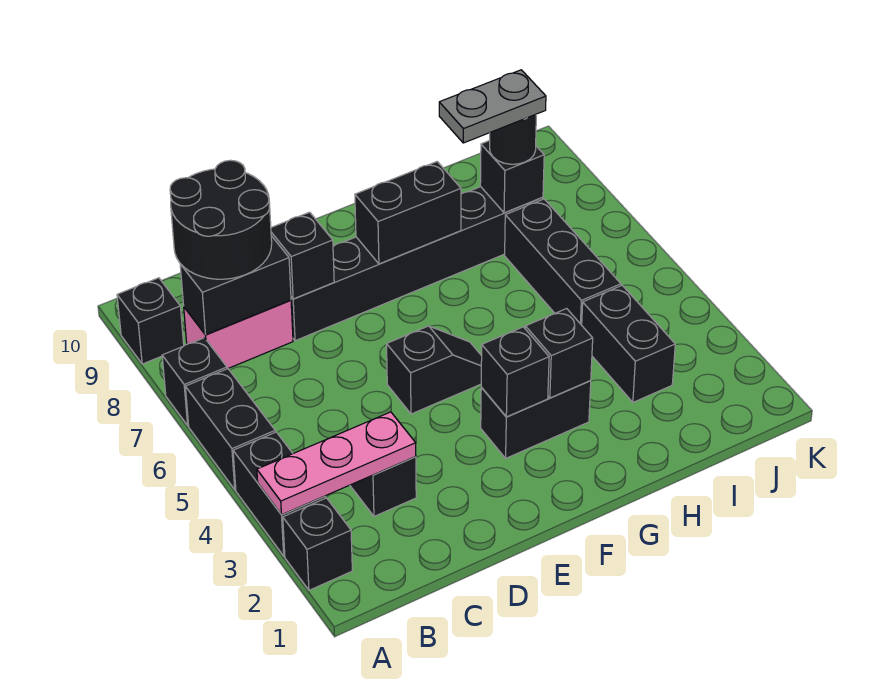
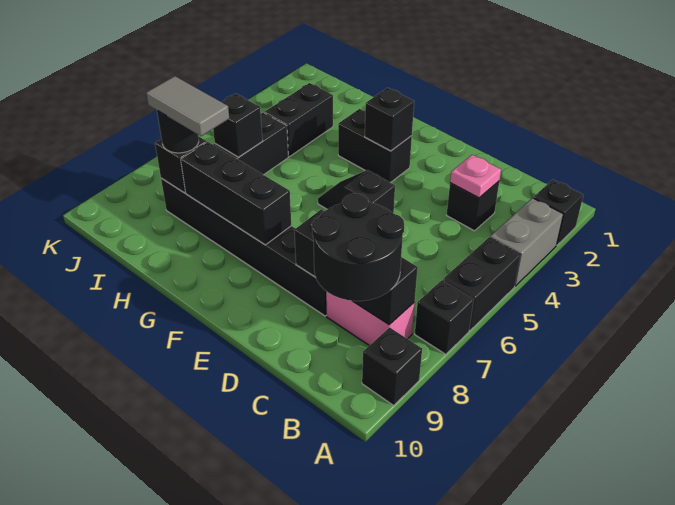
black 1x2 brick [233,432,325,556] -> grey 1x2 brick [490,198,563,286]
pink 1x3 plate [257,412,416,515] -> pink 1x1 plate [450,155,501,198]
black 1x2 brick [355,162,461,264] -> black 1x3 brick [181,142,291,245]
black 1x1 brick [525,309,593,398] -> black 1x1 brick moved to [213,94,263,157]
grey 1x2 plate [439,70,546,143] -> grey 1x2 tile [146,76,229,136]

